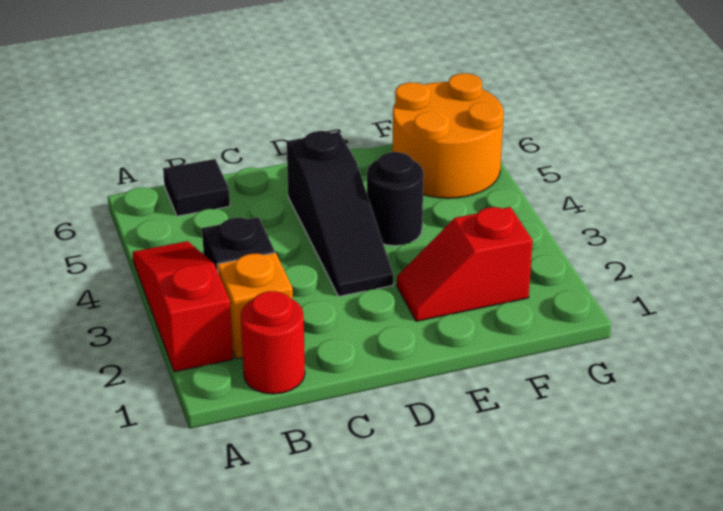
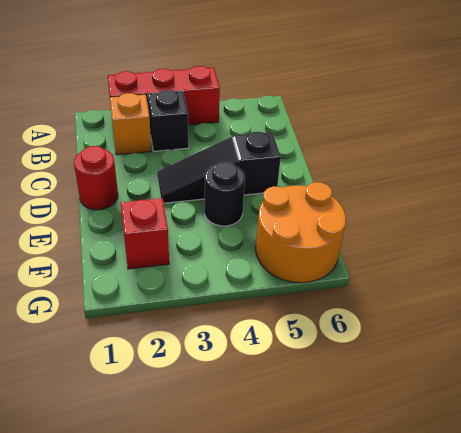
red 1x3 slope [132,241,233,372] -> red 1x3 brick [108,66,220,125]
red 1x1 round brick [241,291,305,394] -> red 1x1 round brick moved to [74,146,118,210]
black 1x1 tile [163,159,230,216] -> none

